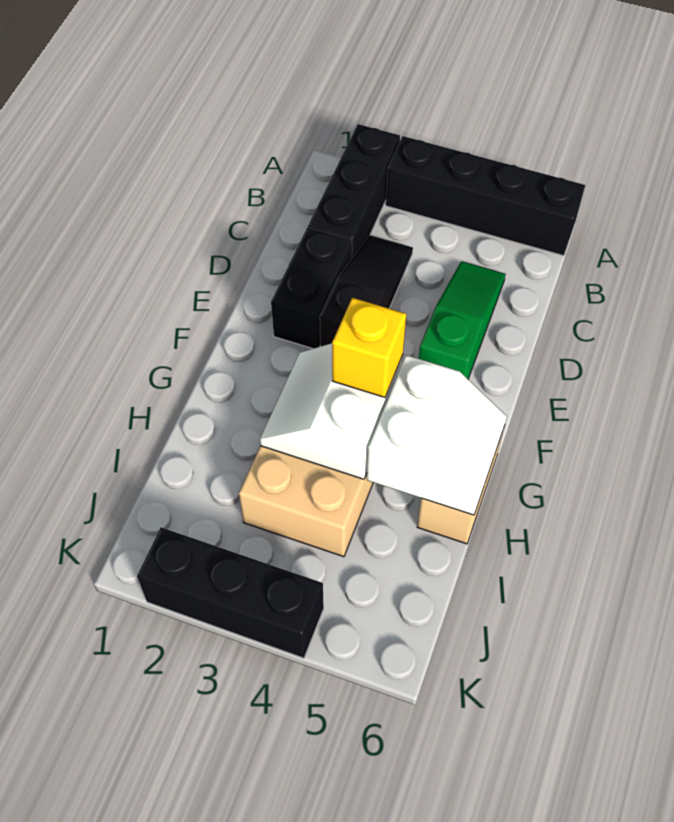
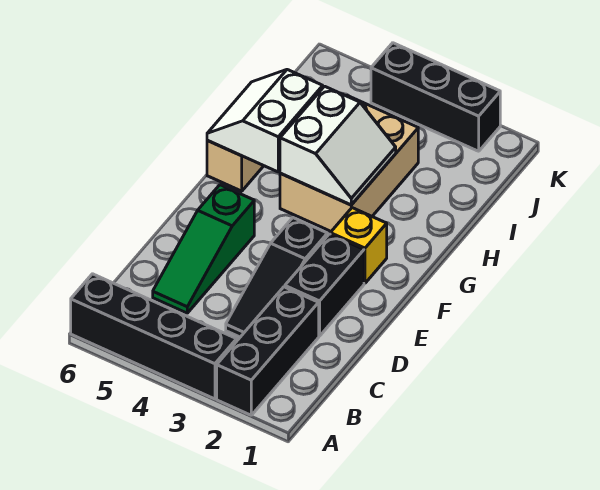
yellow 1x1 brick [332,298,406,397] -> yellow 1x1 brick moved to [330,208,387,283]

